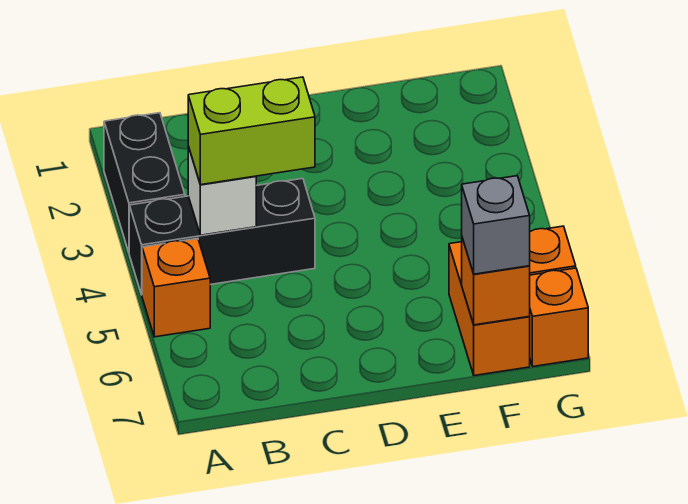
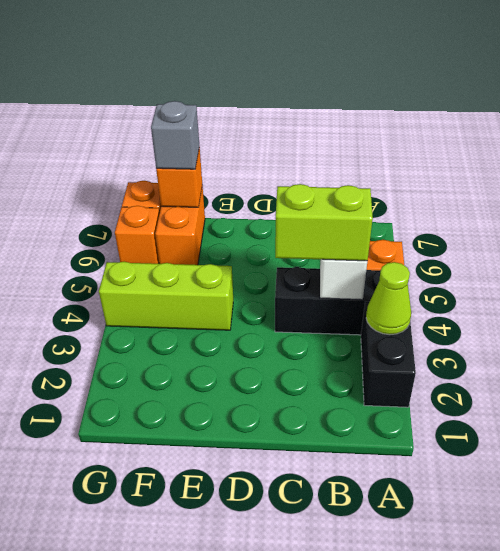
none -> lime 1x1 cone [366,262,411,335]
none -> lime 1x3 brick [99,262,233,330]

